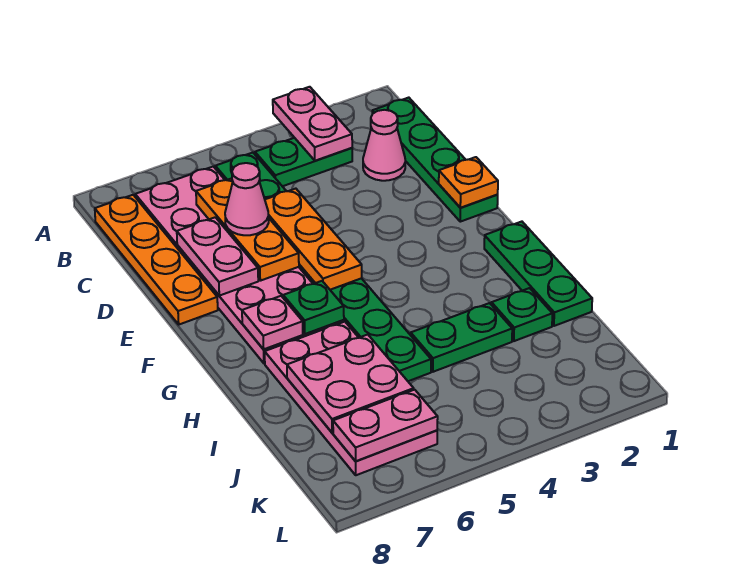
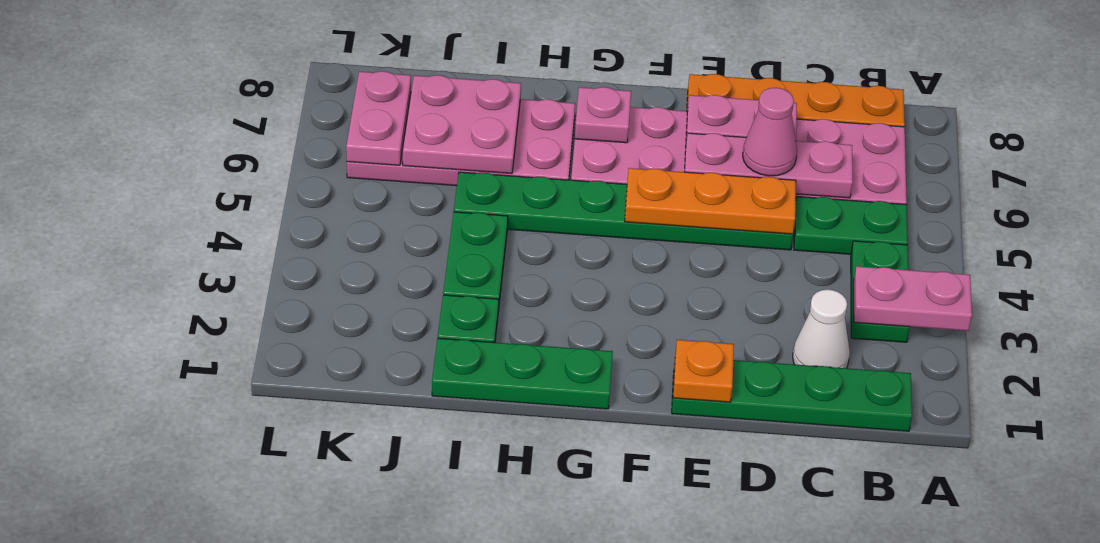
pink 1x1 cone [363,110,405,181] -> white 1x1 cone [793,290,850,368]
orange 1x3 plate [196,178,299,281] -> pink 1x3 plate [685,133,853,198]
green 1x1 plate [283,281,344,334] -> none

